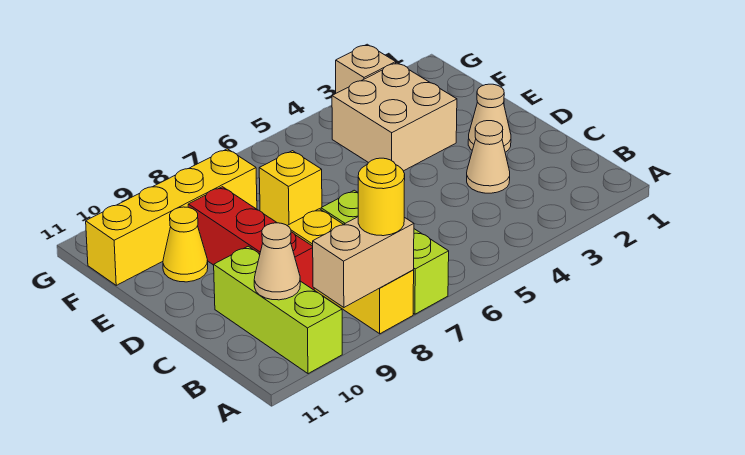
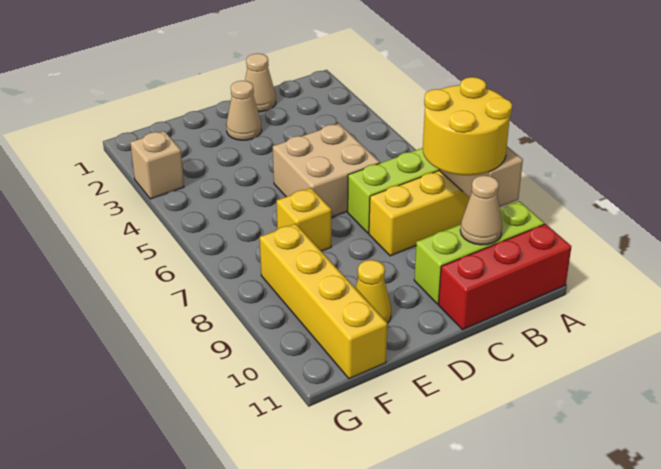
yellow 1x1 round brick [358,158,405,236] -> yellow 2x2 round brick [423,77,512,175]
tan 1x1 cone [467,121,510,193] -> tan 1x1 cone moved to [245,53,276,112]
red 1x3 brick [188,187,314,290] -> red 1x3 brick moved to [439,224,571,330]
tan 2x2 brick [332,63,457,171] -> tan 2x2 brick moved to [273,124,380,217]

